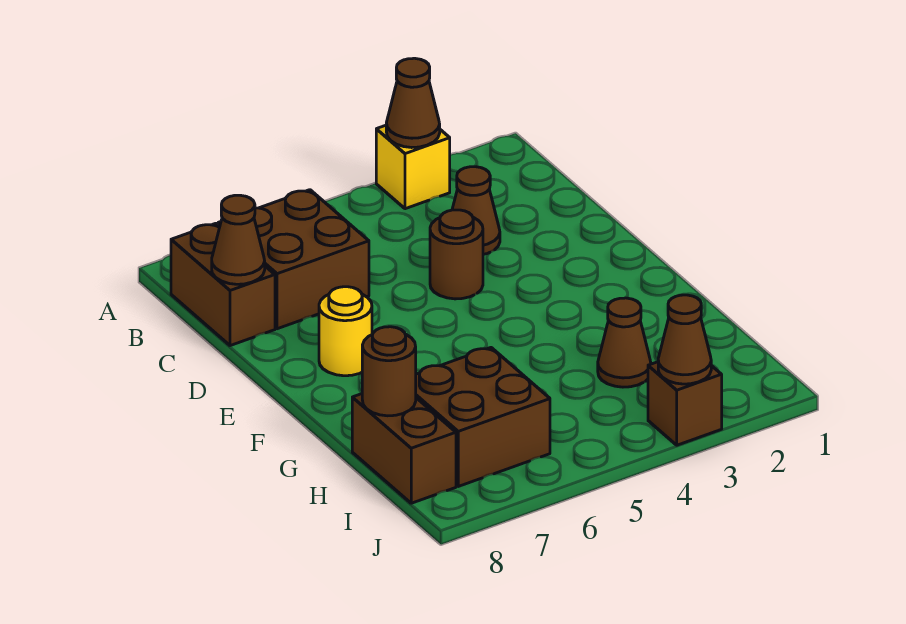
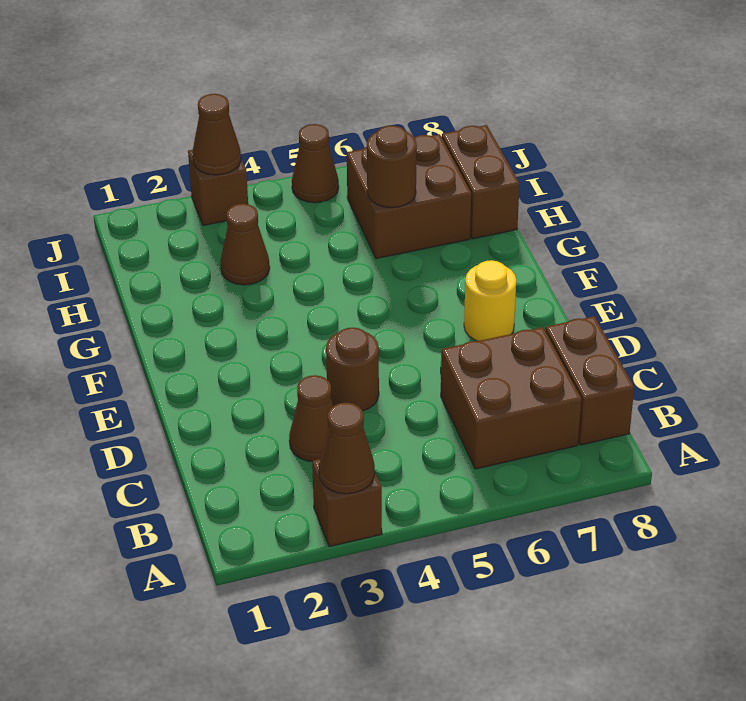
yellow 1x1 brick [376,125,450,209] -> brown 1x1 brick [312,459,382,547]
brown 1x1 cone [212,195,265,284] -> brown 1x1 cone moved to [292,124,339,203]
brown 1x1 round brick [362,327,416,416] -> brown 1x1 round brick moved to [367,125,417,208]

